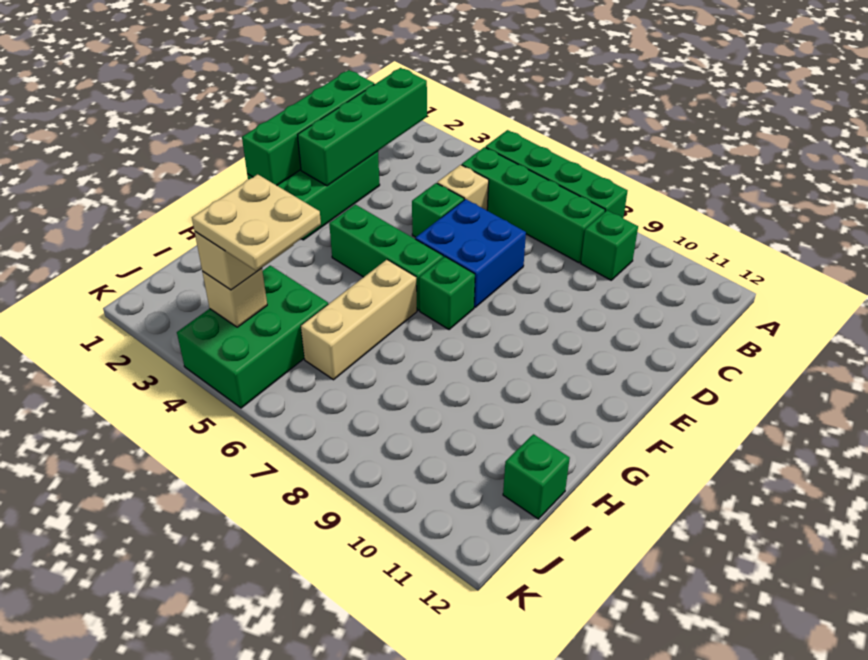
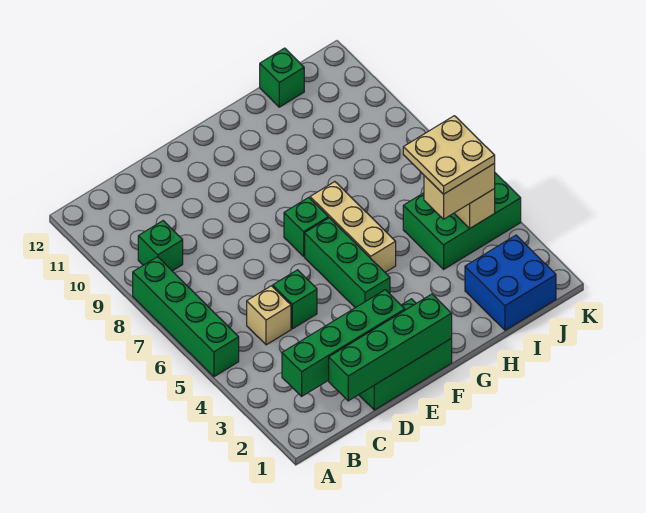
green 1x4 brick [462,147,605,263] -> none
blue 2x2 brick [415,199,526,307] -> blue 2x2 brick moved to [465,235,556,330]
tan 1x3 brick [301,260,417,380] -> tan 1x3 brick turned to [310,182,396,272]

